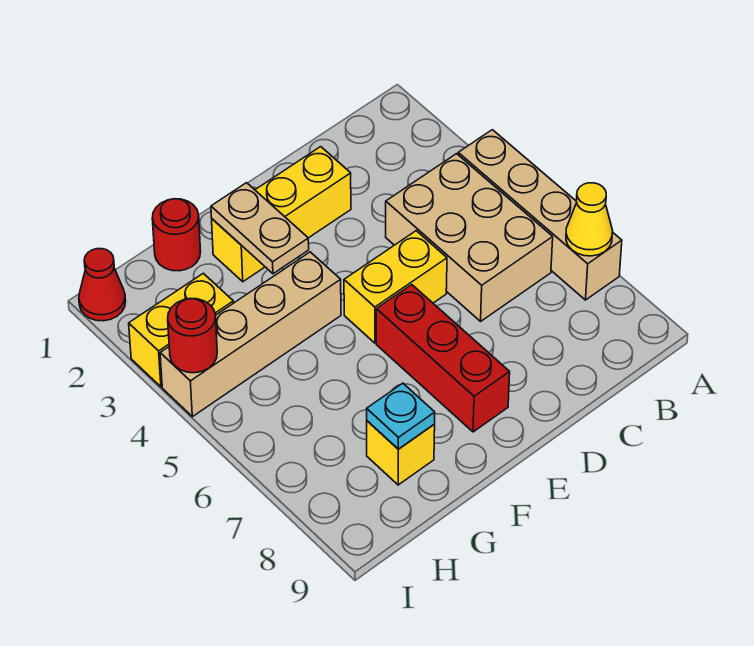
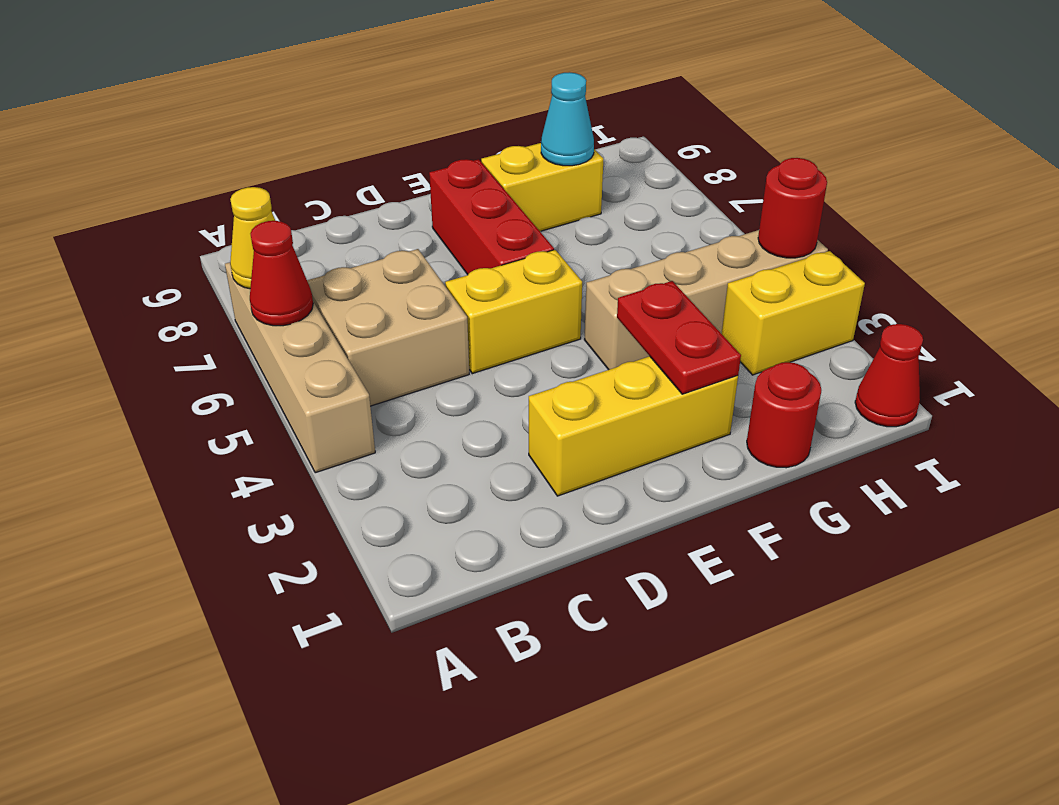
none -> red 1x1 cone [250,221,313,326]
tan 2x3 brick [386,154,553,321] -> tan 2x2 brick [307,249,469,406]
tan 1x2 plate [211,183,309,274] -> red 1x2 plate [617,281,741,394]
yellow 1x1 brick [367,421,435,485] -> yellow 1x2 brick [481,143,603,231]
cyan 1x1 plate [367,383,435,449] -> cyan 1x1 cone [541,72,594,166]

